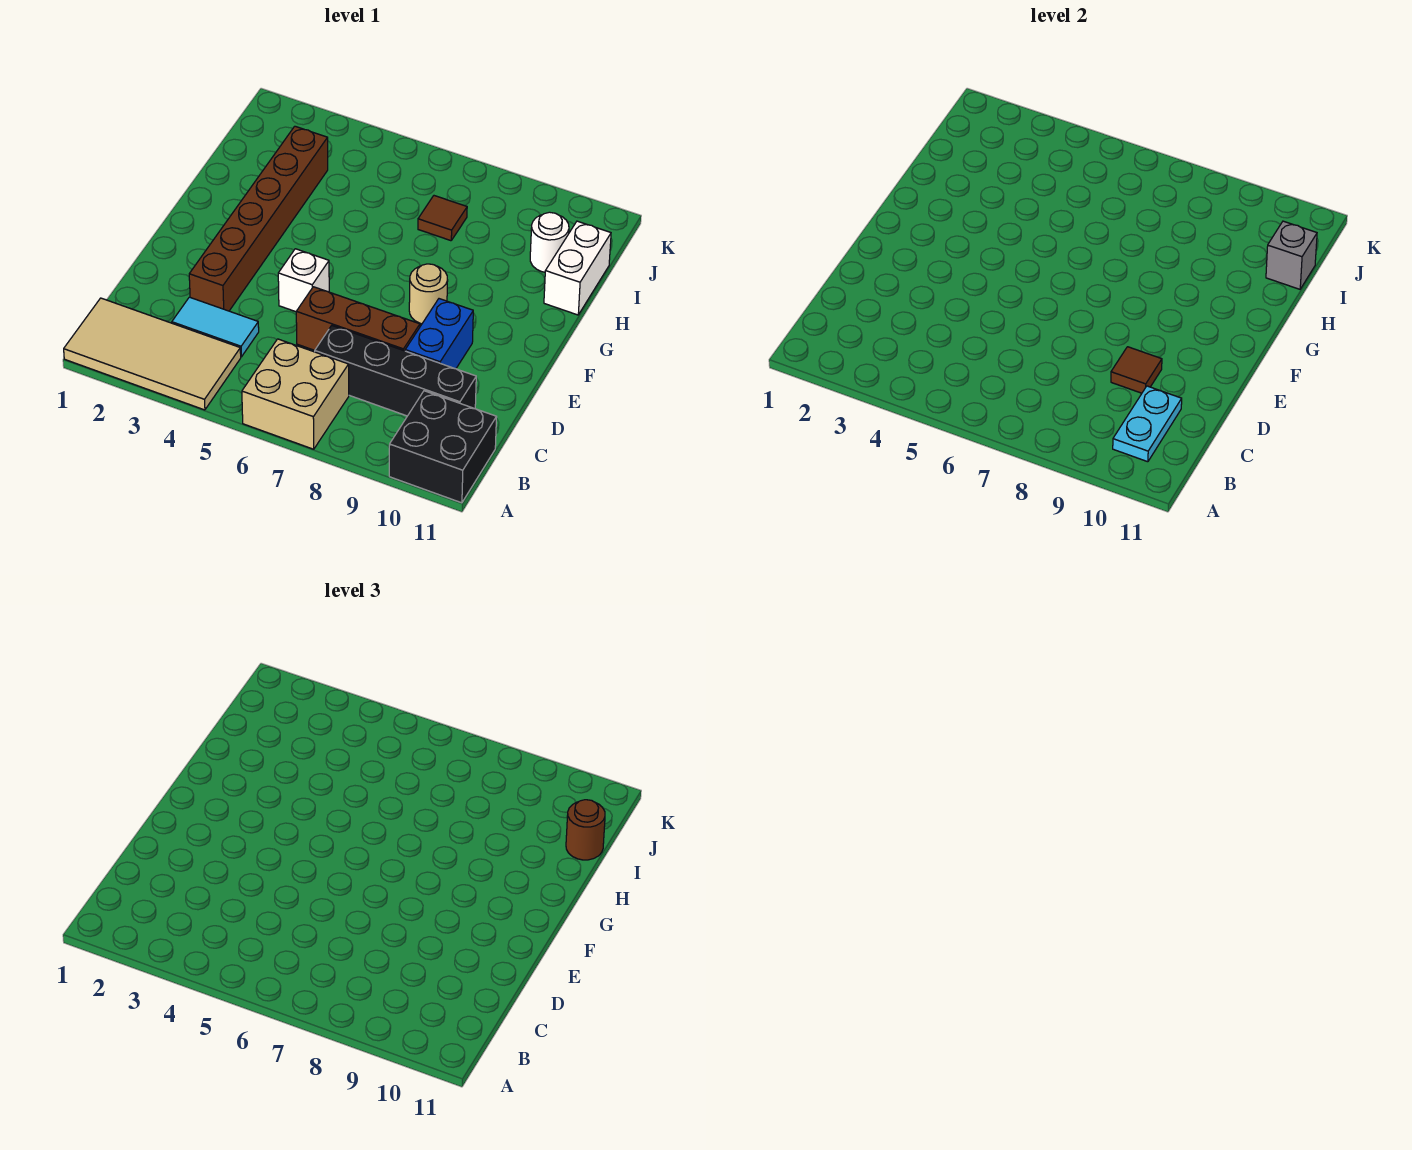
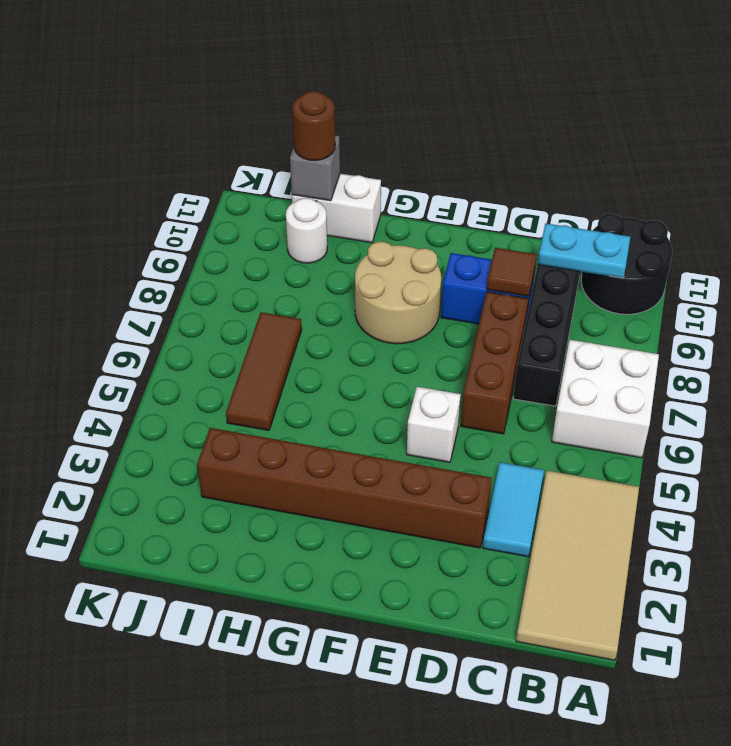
tan 2x2 brick [242,339,349,449] -> white 2x2 brick [552,340,659,458]
black 2x2 brick [389,391,497,503] -> black 2x2 round brick [581,214,672,314]
tan 1x1 round brick [409,264,448,324] -> tan 2x2 round brick [355,242,441,344]
brown 1x1 tile [418,196,467,241] -> brown 1x3 tile [226,312,302,430]

